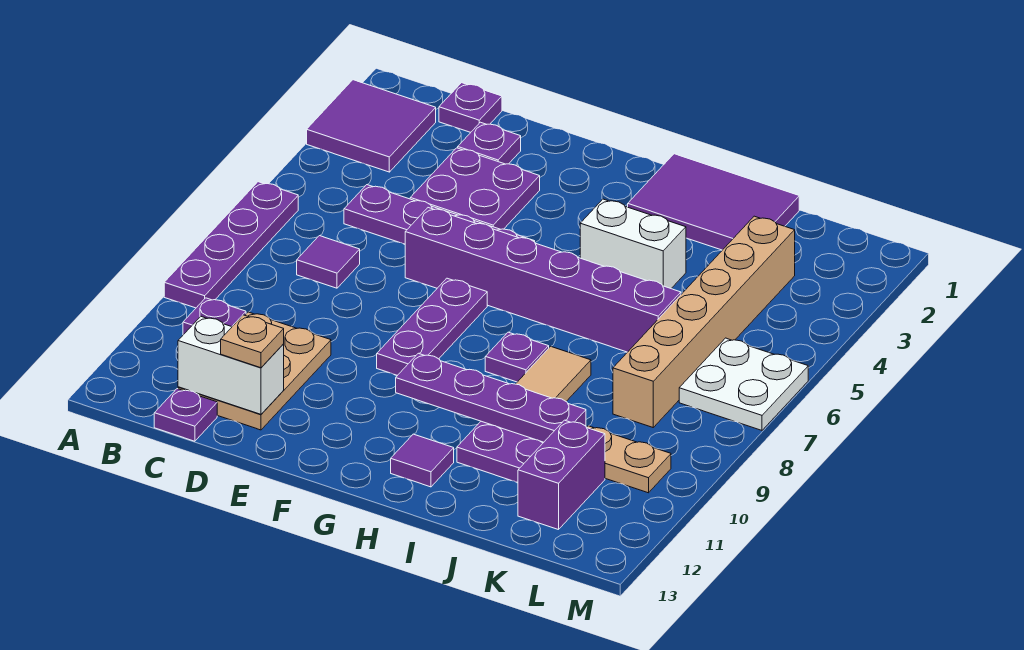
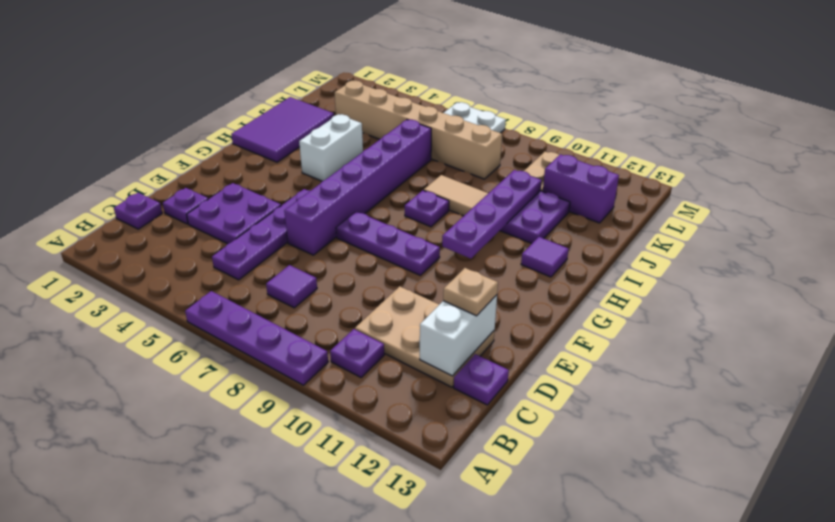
purple 2x2 tile [307,80,436,172] -> none

